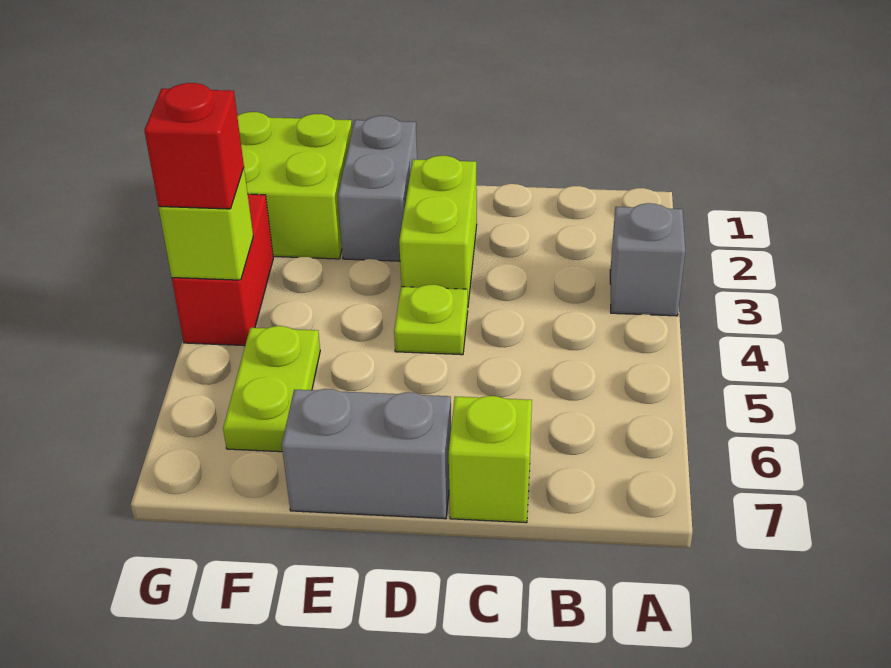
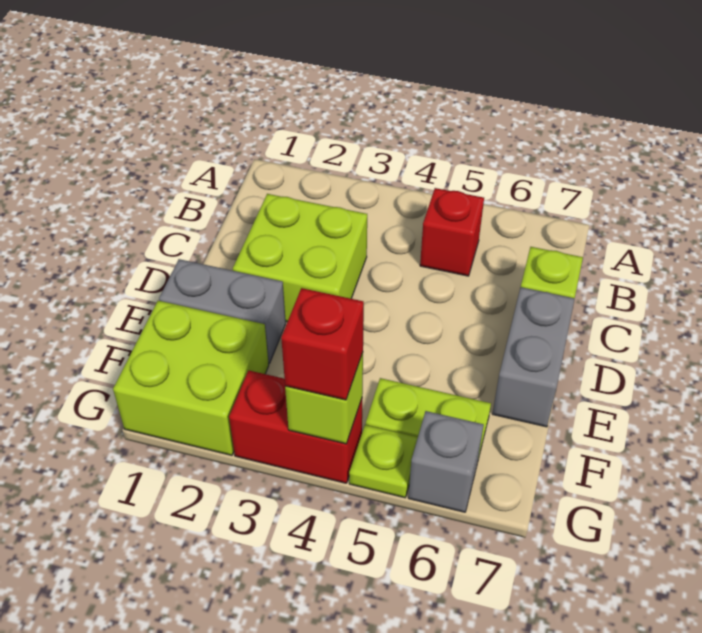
grey 1x1 brick [610,203,685,316] -> grey 1x1 brick moved to [408,411,484,512]
none -> red 1x1 brick [420,188,484,276]
lime 1x2 brick [399,156,477,303] -> lime 2x2 brick [233,194,367,322]
lime 1x1 plate [394,285,468,355] -> lime 1x1 plate moved to [349,425,418,498]

